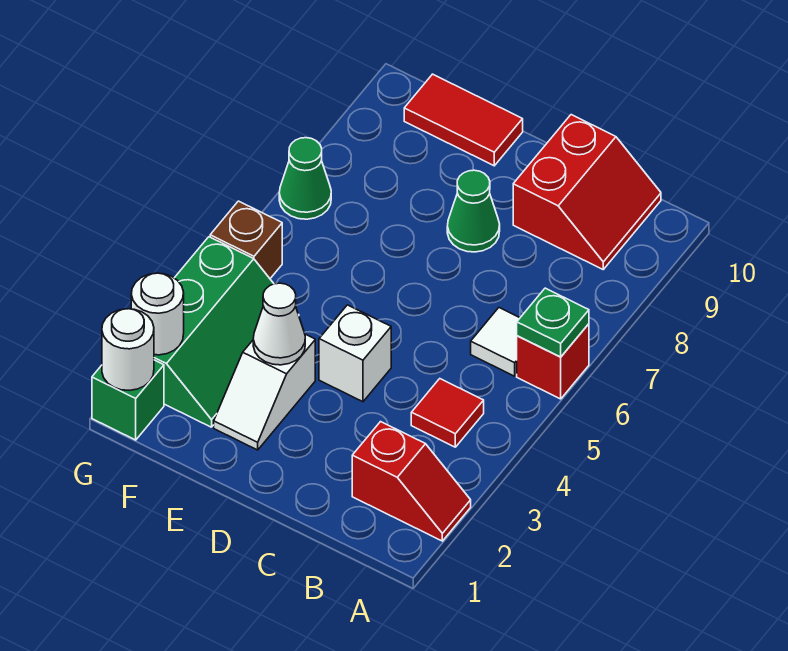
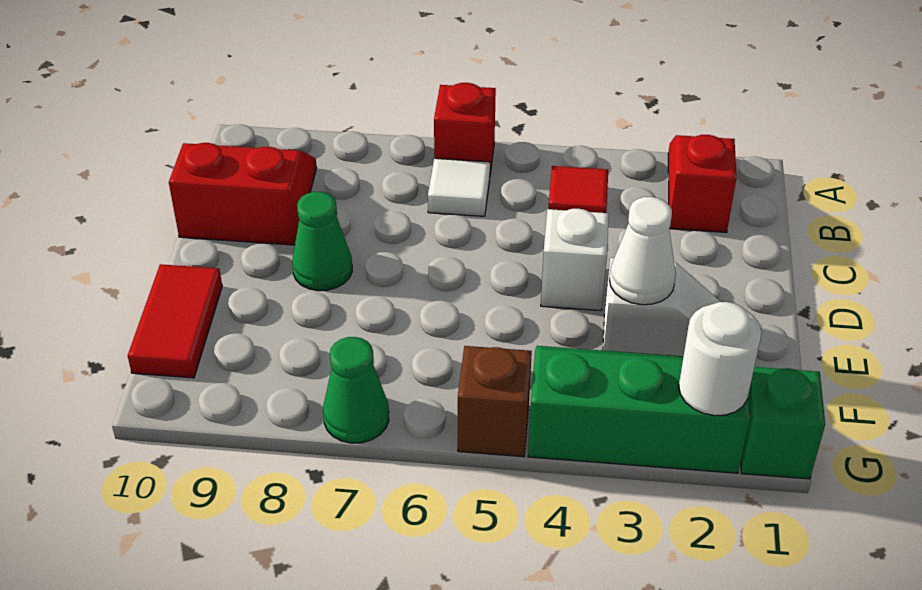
green 1x1 plate [517,288,589,357] -> none
white 1x1 round brick [102,309,154,390] -> none

